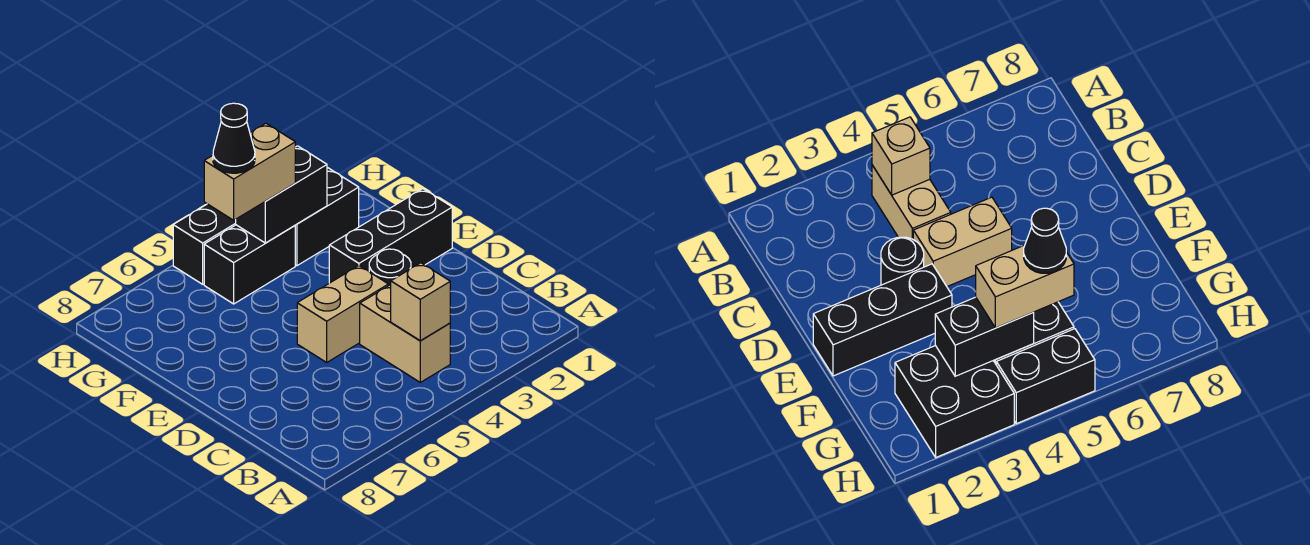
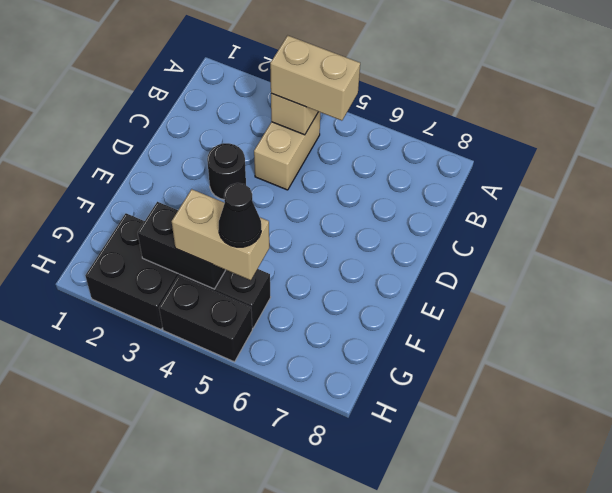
tan 1x2 brick [297,266,388,362] -> tan 1x2 brick moved to [270,36,360,121]
black 1x3 brick [329,189,452,283] -> none

